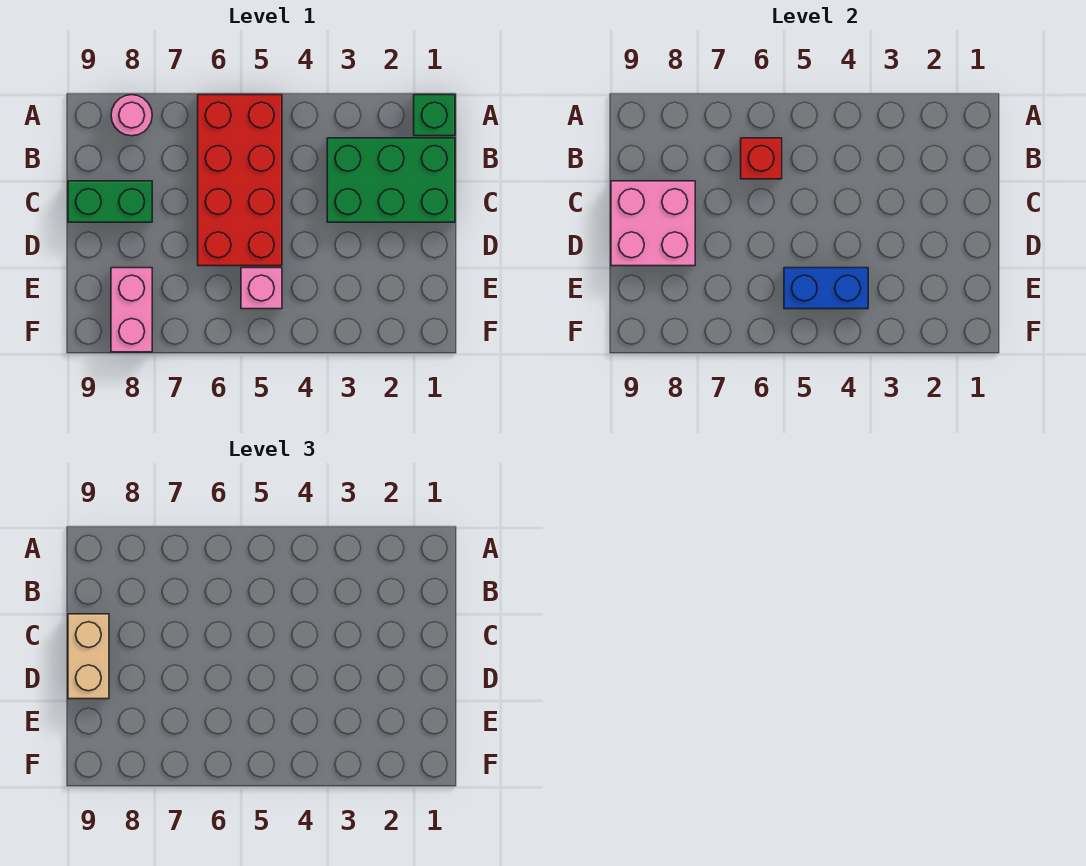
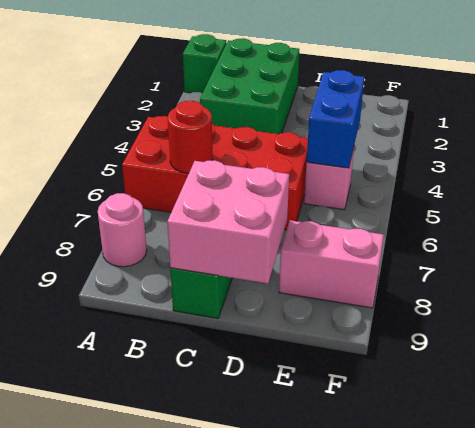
red 1x1 brick [741,138,782,179] -> red 1x1 round brick [168,101,213,173]
tan 1x2 brick [68,614,109,699] -> none

